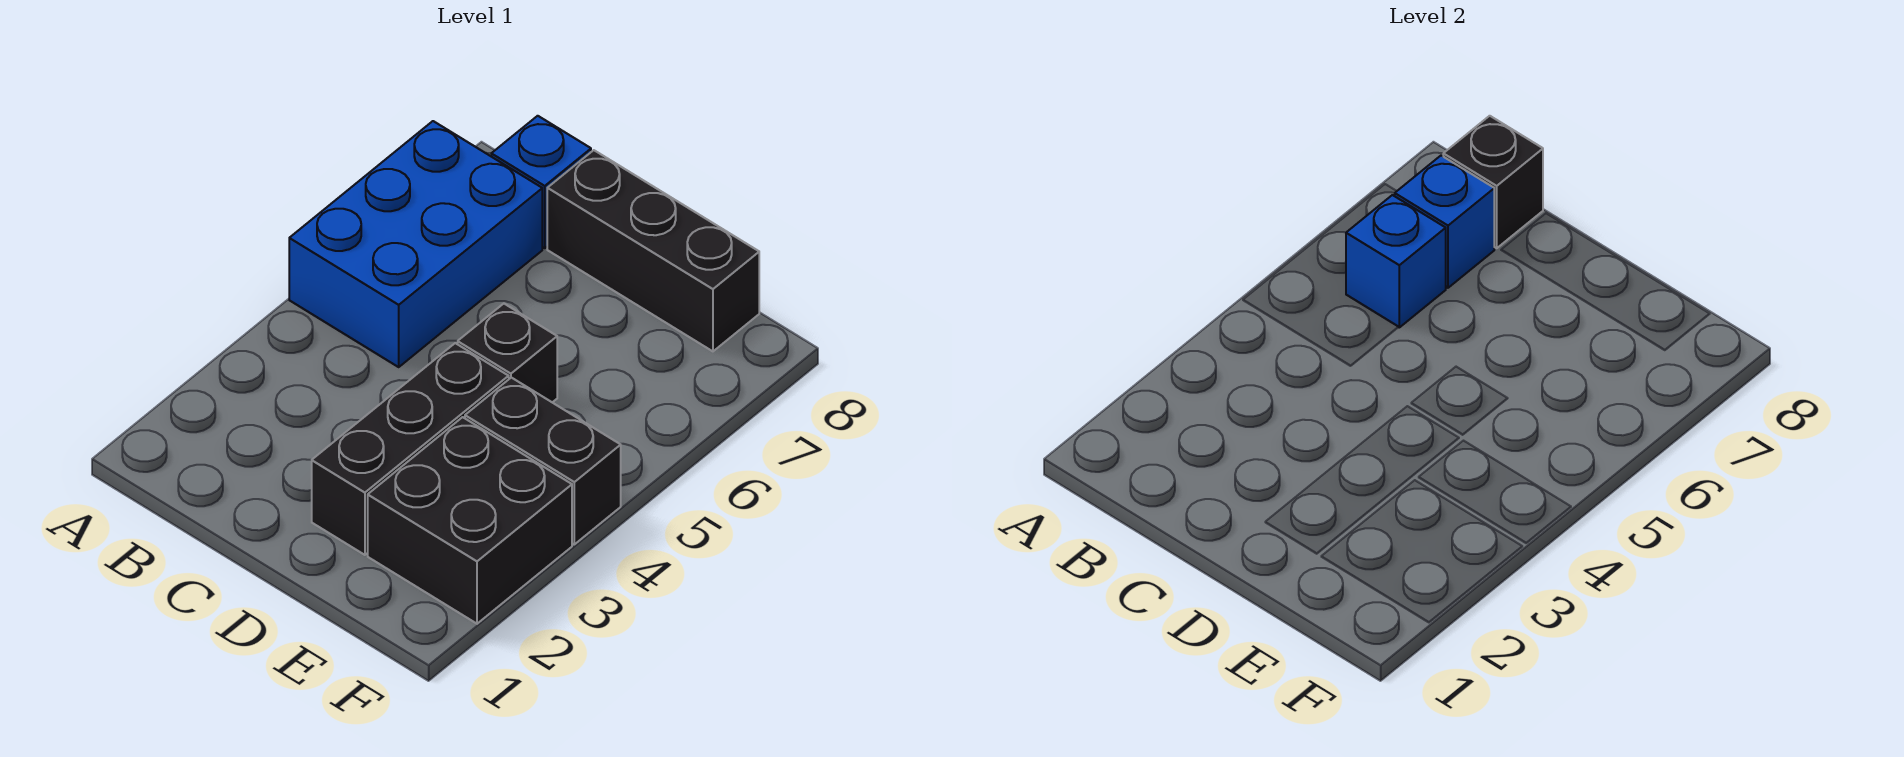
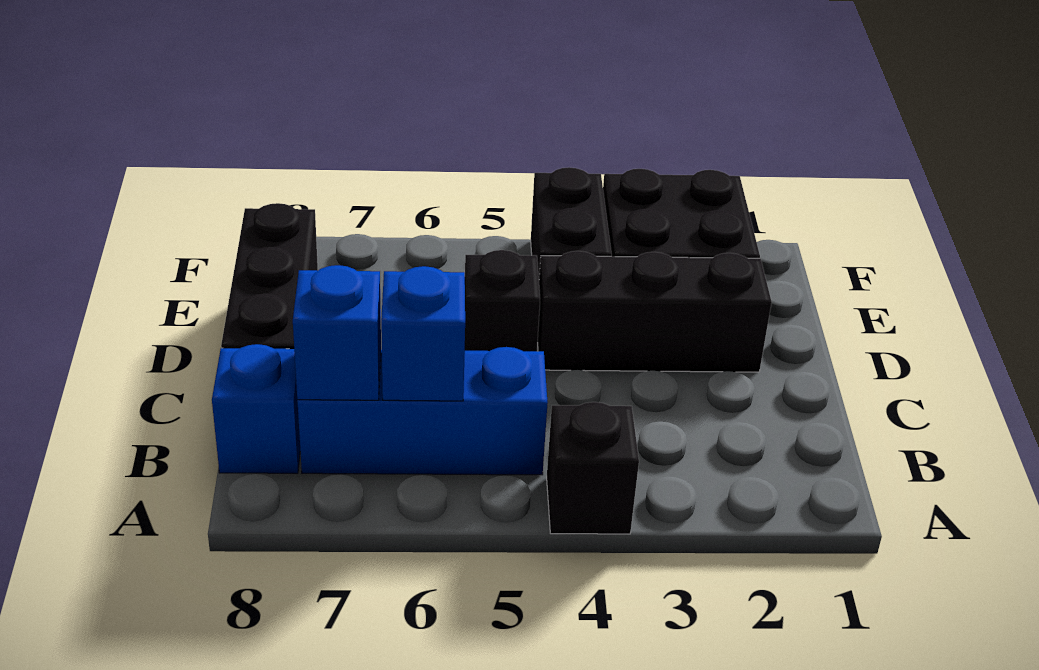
blue 2x3 brick [289,121,542,367] -> blue 1x3 brick [297,347,548,475]
black 1x1 brick [1443,116,1543,248] -> black 1x1 brick moved to [547,402,639,534]

